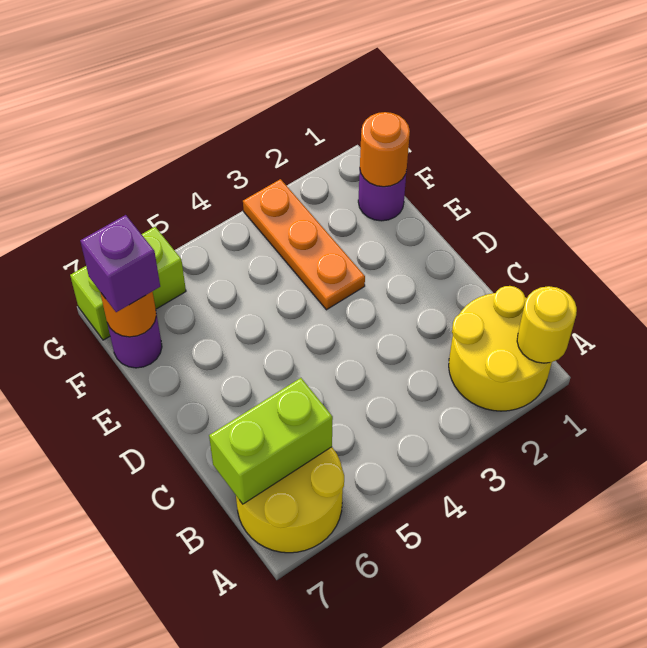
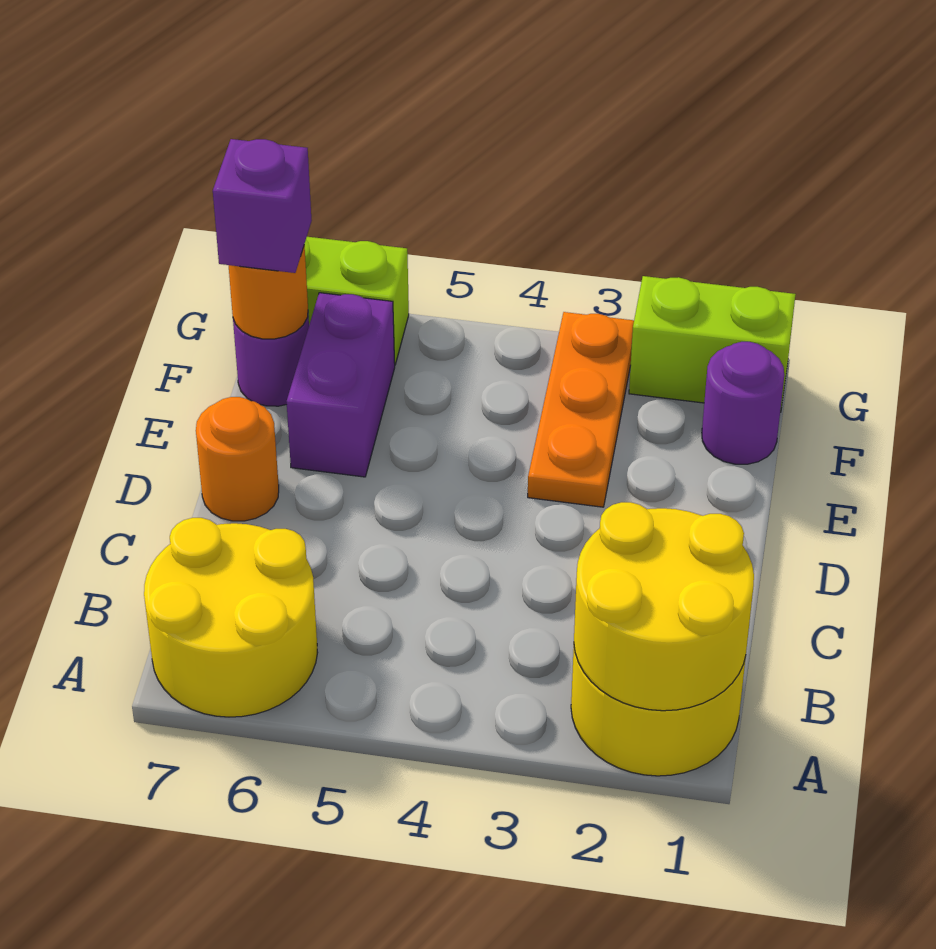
yellow 1x1 round brick [517,286,577,363] -> yellow 2x2 round brick [574,502,754,711]
lime 1x2 brick [209,378,333,504] -> lime 1x2 brick moved to [629,276,796,412]
none -> purple 1x2 brick [286,293,395,477]
orange 1x1 round brick [360,112,410,187] -> orange 1x1 round brick moved to [196,397,279,521]

